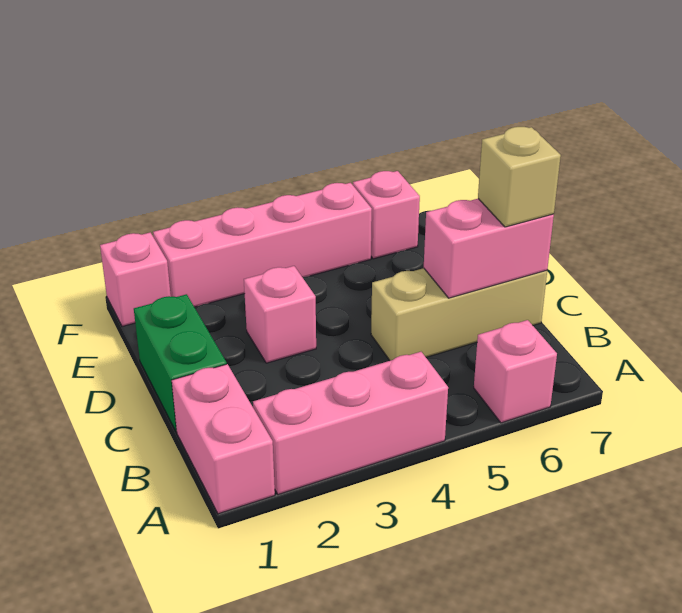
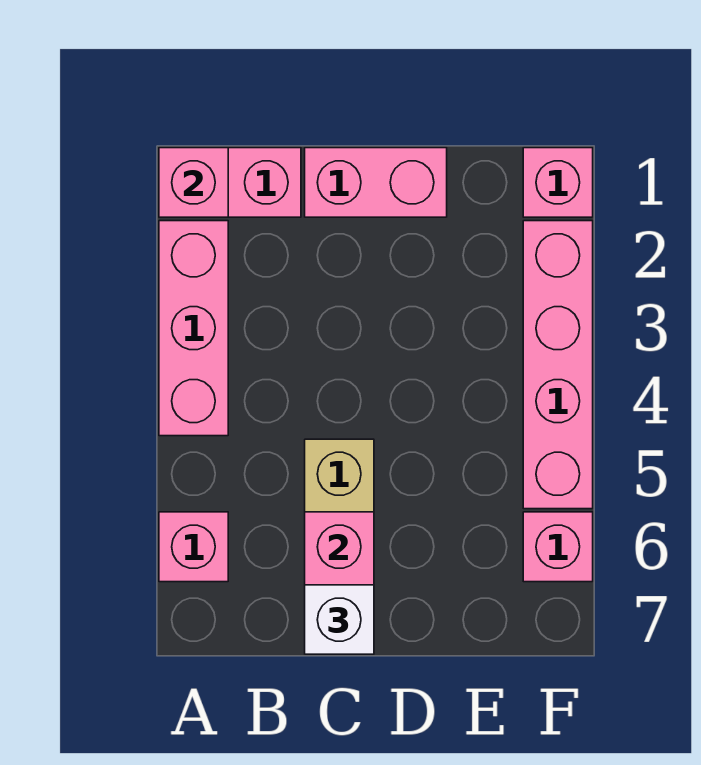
green 1x2 brick [134,294,227,432] -> pink 1x2 brick [305,148,447,217]
tan 1x1 brick [478,127,561,227] -> white 1x1 brick [305,585,374,654]
pink 1x1 brick [244,266,316,363] -> pink 1x1 brick moved to [159,148,228,217]

